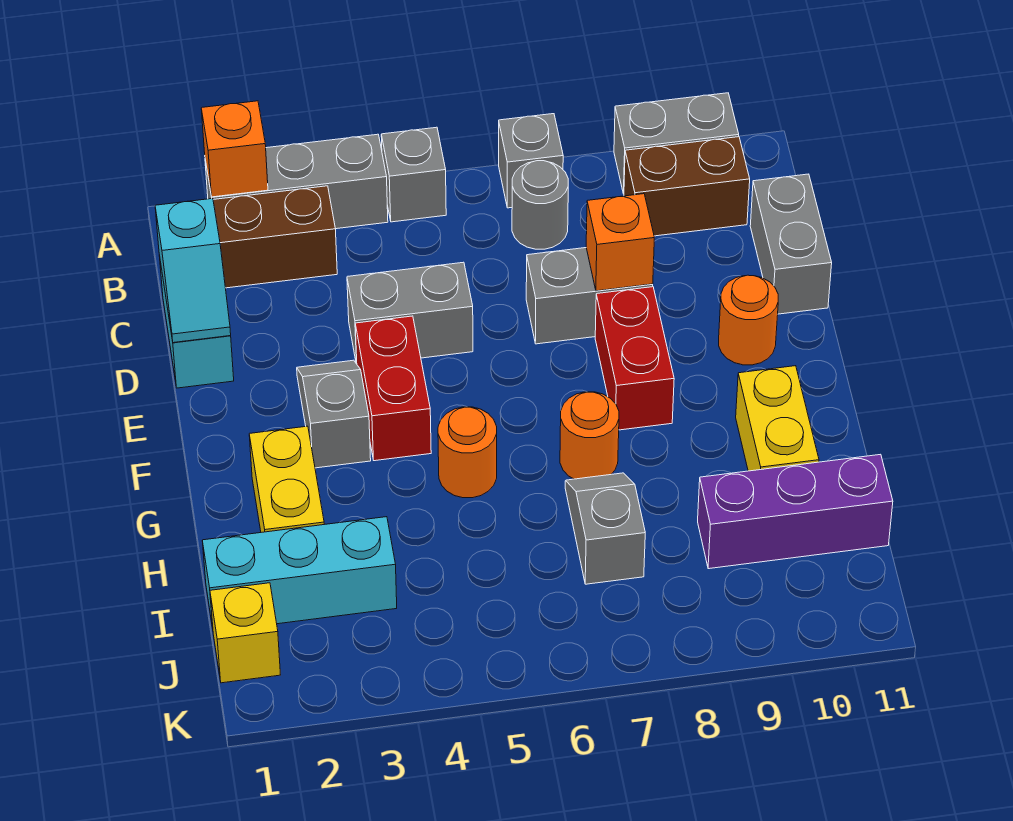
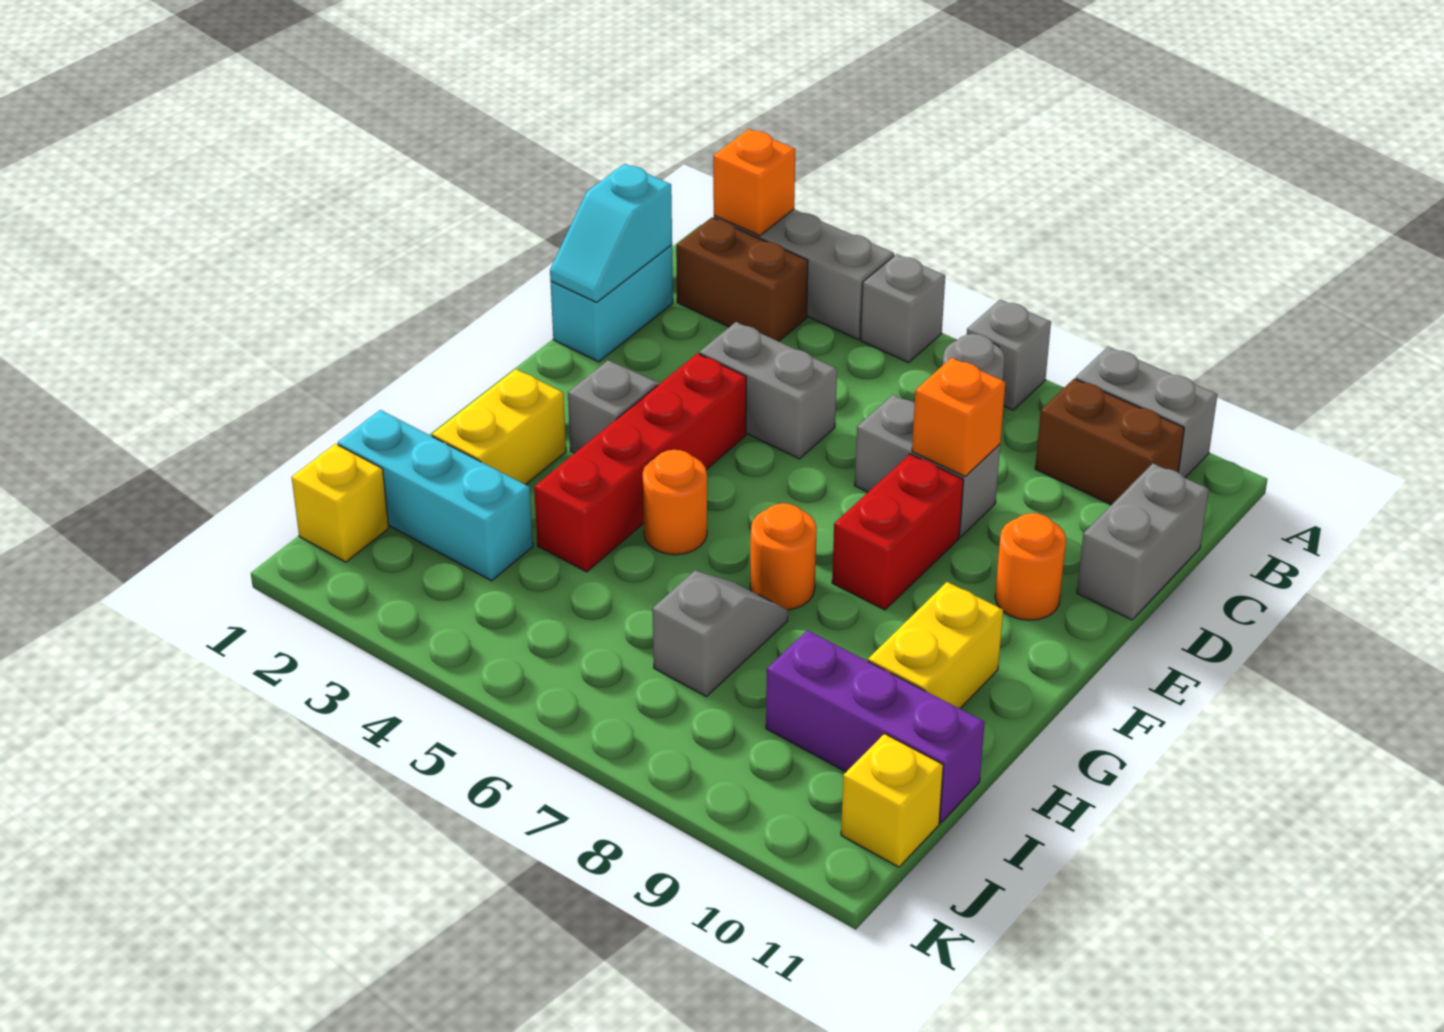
red 1x2 brick [355,316,431,461] -> red 1x4 brick [534,353,746,572]
none -> yellow 1x1 brick [841,734,943,867]

